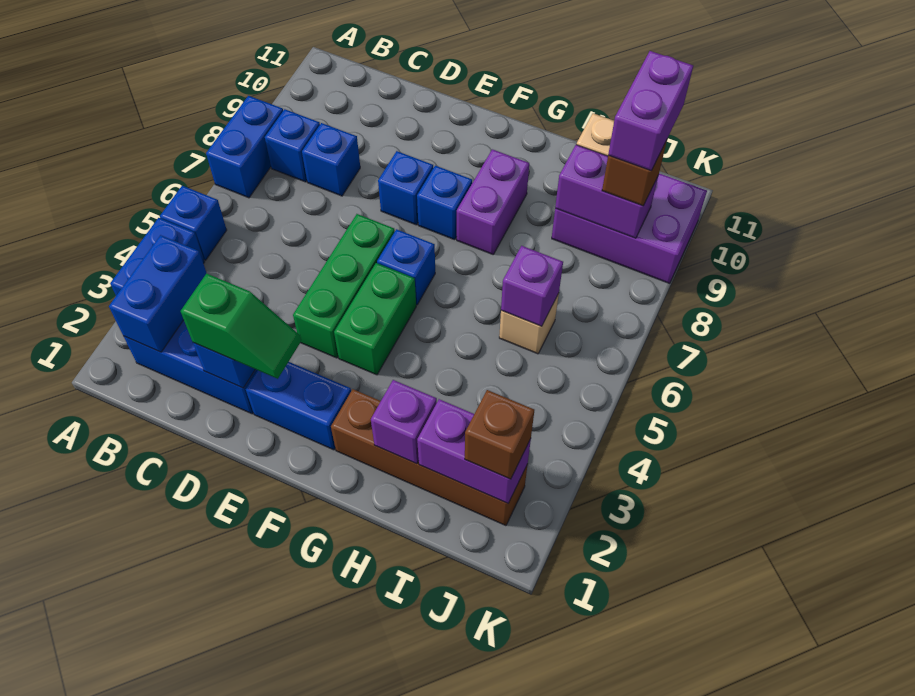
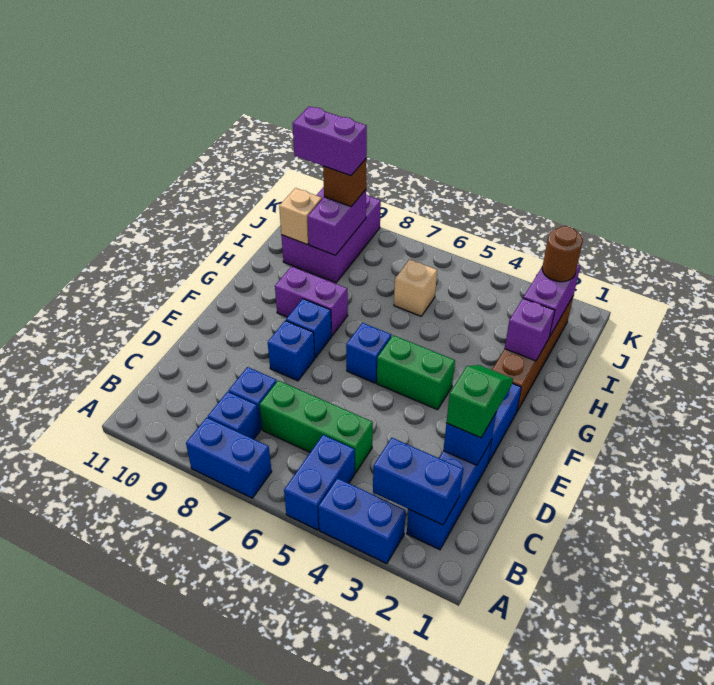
blue 1x1 brick [160,186,227,260] -> blue 1x2 brick [284,435,355,530]
green 1x3 brick [293,214,395,358] -> green 1x3 brick moved to [260,380,373,473]
purple 1x1 brick [501,246,563,326] -> none
brown 1x1 brick [465,390,534,479] -> brown 1x1 round brick [542,226,583,282]

